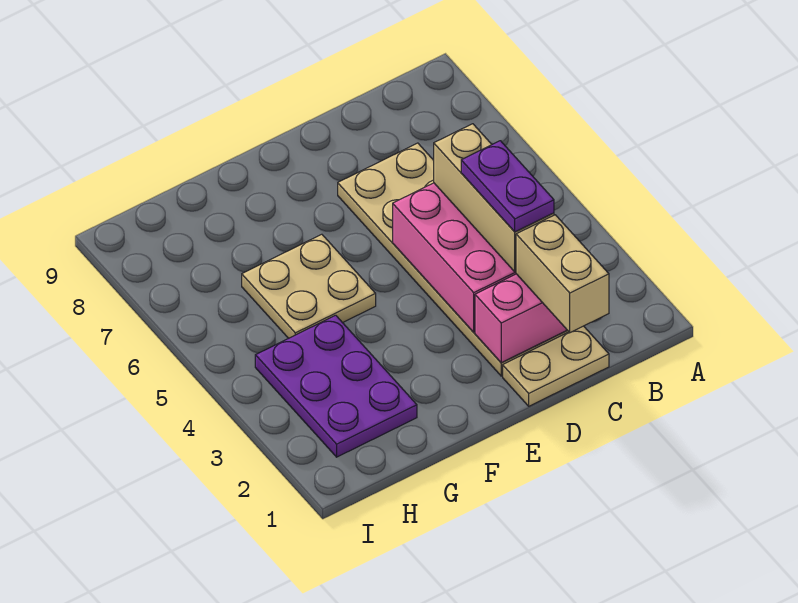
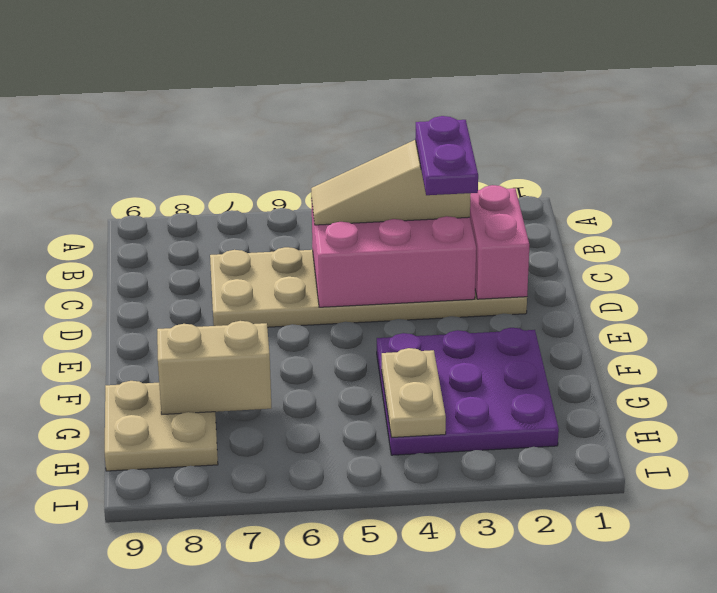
tan 1x2 plate [503,326,609,406] -> tan 1x2 plate moved to [382,348,446,438]
tan 1x2 brick [516,215,609,333] -> tan 1x2 brick moved to [157,321,271,414]
tan 1x3 brick [434,124,554,272] -> tan 1x3 slope [311,140,471,225]
purple 1x2 plate [461,141,554,232] -> purple 1x2 plate turned to [415,116,478,195]
tan 2x2 plate [242,234,376,338] -> tan 2x2 plate moved to [105,381,218,471]
purple 2x3 plate [255,315,417,457] -> purple 3x3 plate [377,328,559,455]

